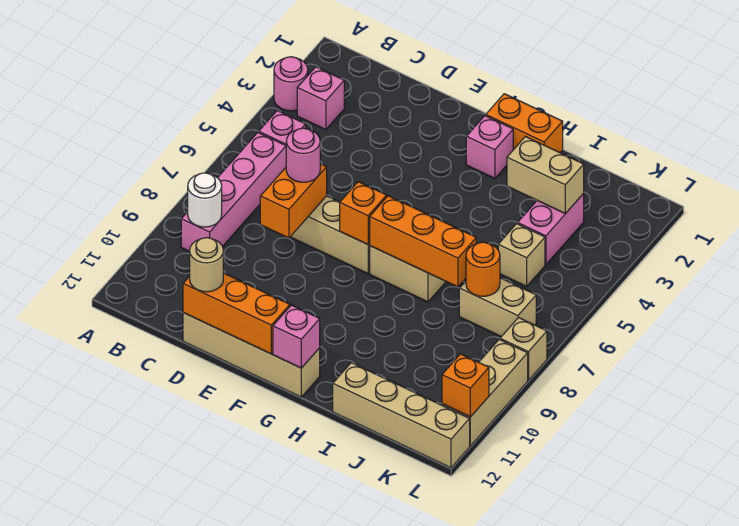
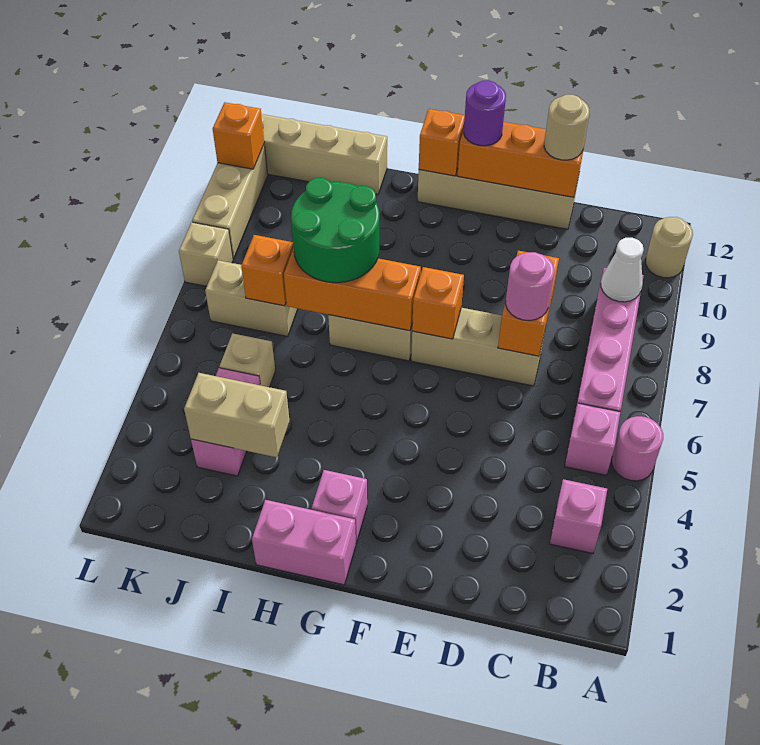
pink 1x1 round brick [274,57,308,111] -> pink 1x1 round brick moved to [612,416,663,481]
none -> tan 1x1 round brick [646,217,693,278]
white 1x1 round brick [188,173,222,227] -> white 1x1 cone [601,238,644,302]
none -> purple 1x1 round brick [464,80,506,146]
orange 1x2 brick [486,94,563,153] -> pink 1x2 brick [252,500,356,585]
pink 1x1 brick [273,305,320,368] -> orange 1x1 brick [419,109,465,176]
none -> green 2x2 round brick [291,178,379,283]
orange 1x1 round brick [466,242,500,296] -> orange 1x1 brick [241,235,294,306]

